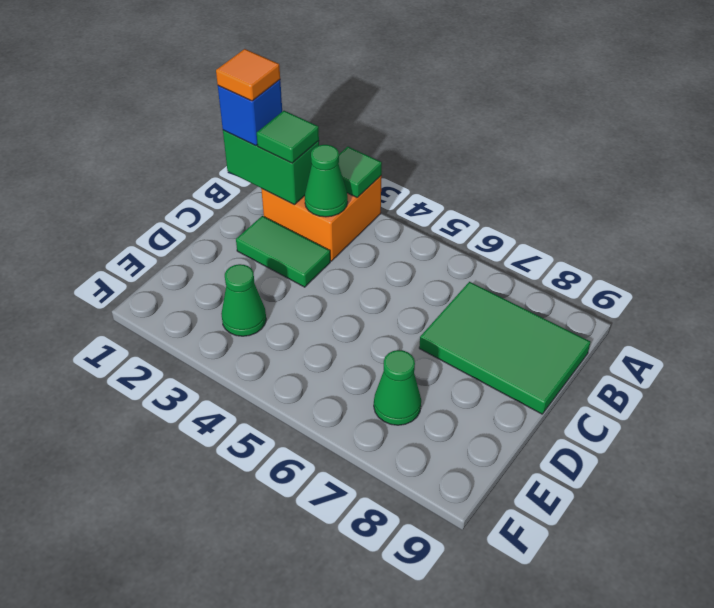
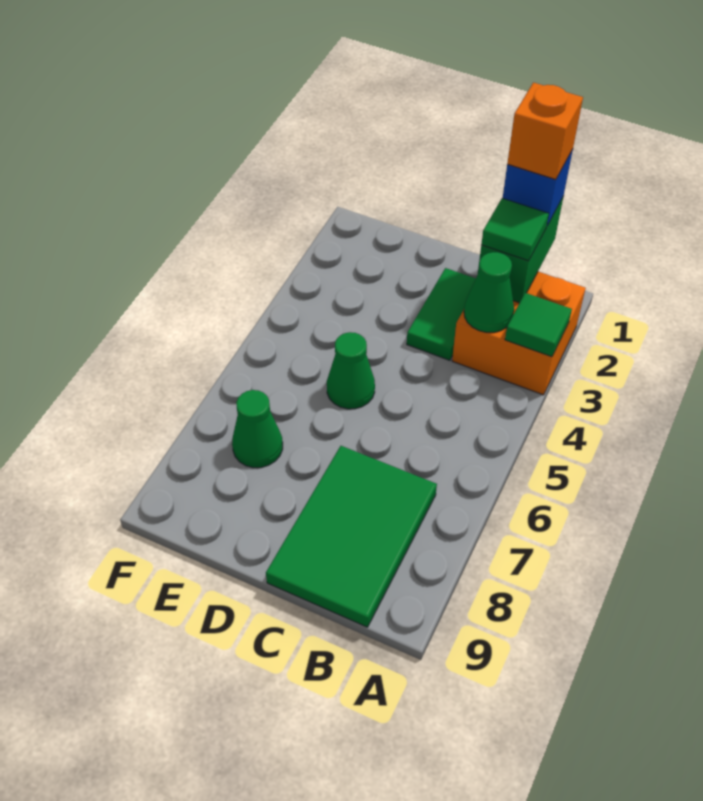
orange 1x1 tile [216,49,280,101] -> orange 1x1 brick [507,83,583,180]
green 1x1 cone [221,264,266,336] -> green 1x1 cone moved to [327,332,375,409]

